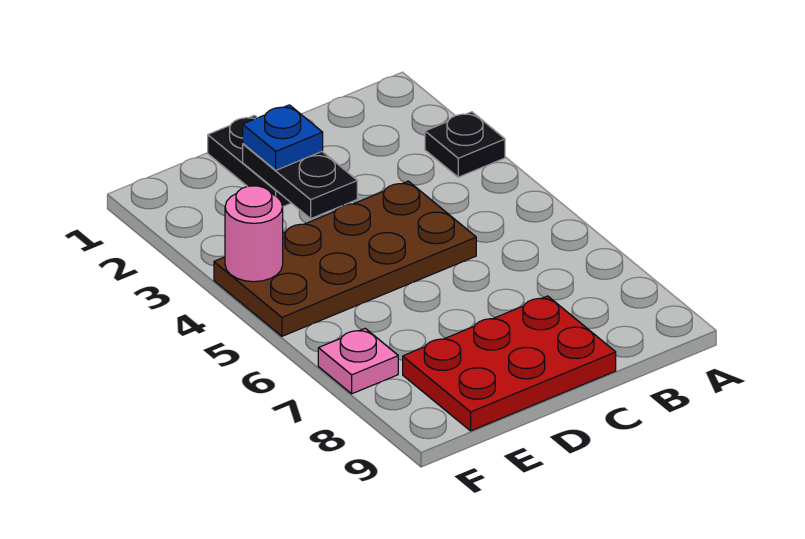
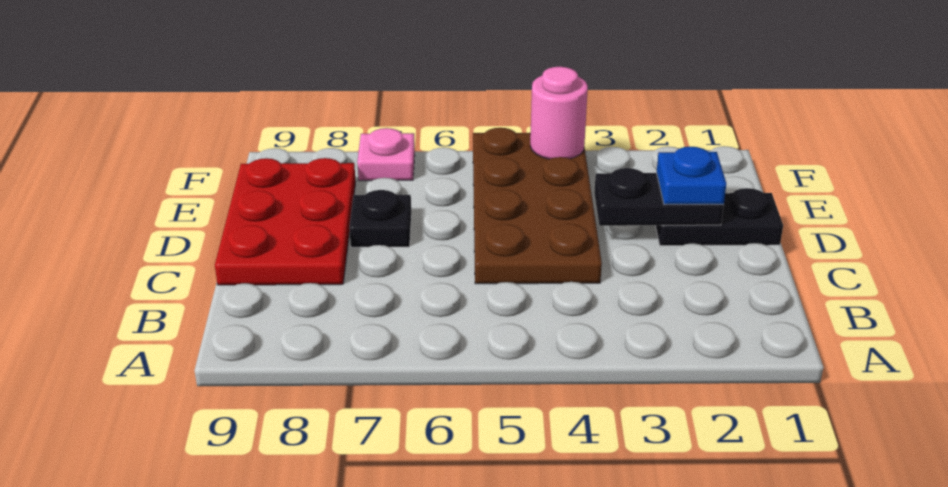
black 1x1 plate [425,112,505,177] -> black 1x1 plate moved to [349,190,411,247]

